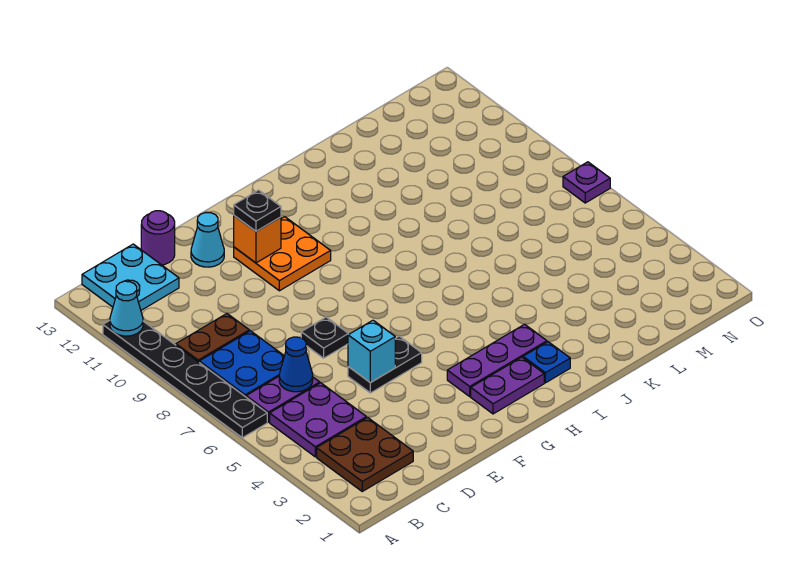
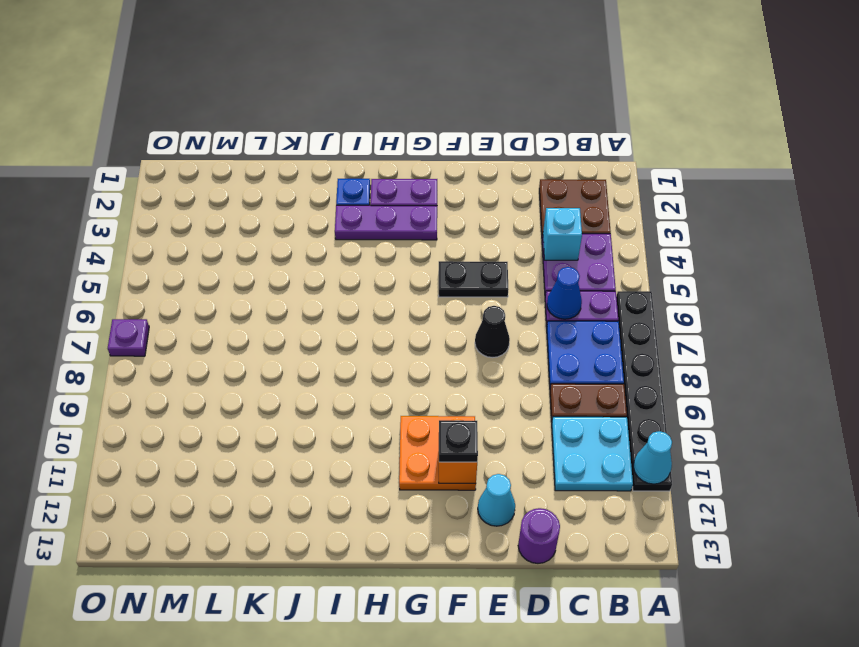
cyan 2x2 plate [82,244,179,310] -> cyan 2x2 plate moved to [552,417,633,491]
cyan 1x1 brick [348,320,395,383] -> cyan 1x1 brick moved to [543,208,582,260]
black 1x1 plate [301,317,348,358] -> black 1x1 cone [475,306,510,358]

